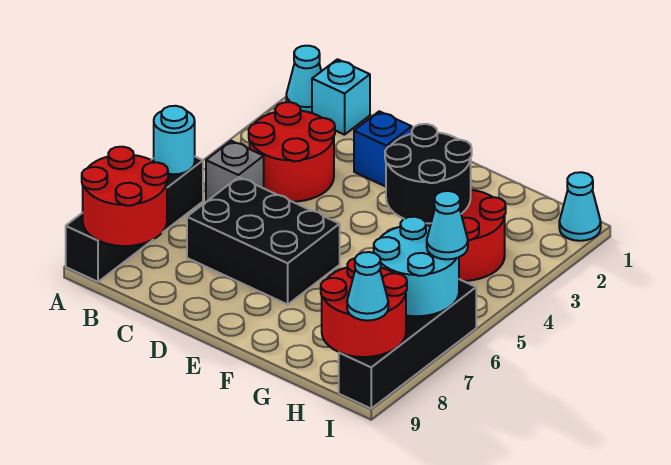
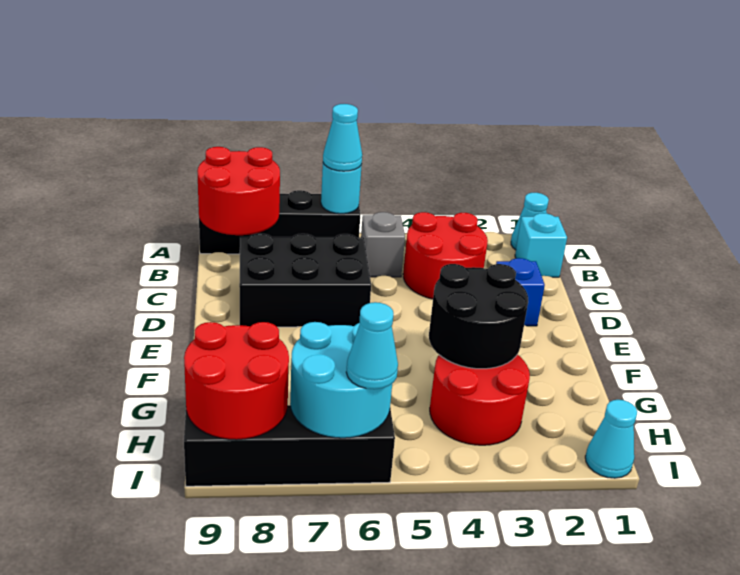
black 2x3 brick [187,177,340,304] -> black 2x3 brick turned to [239,233,371,327]
cyan 1x1 cone [347,252,388,321] -> cyan 1x1 cone moved to [323,104,362,171]

